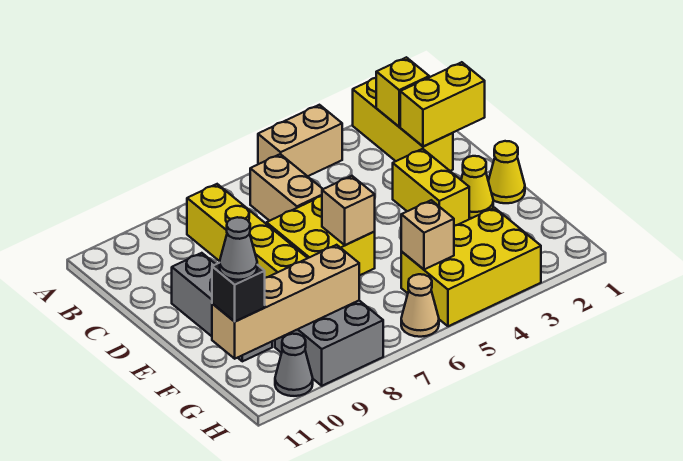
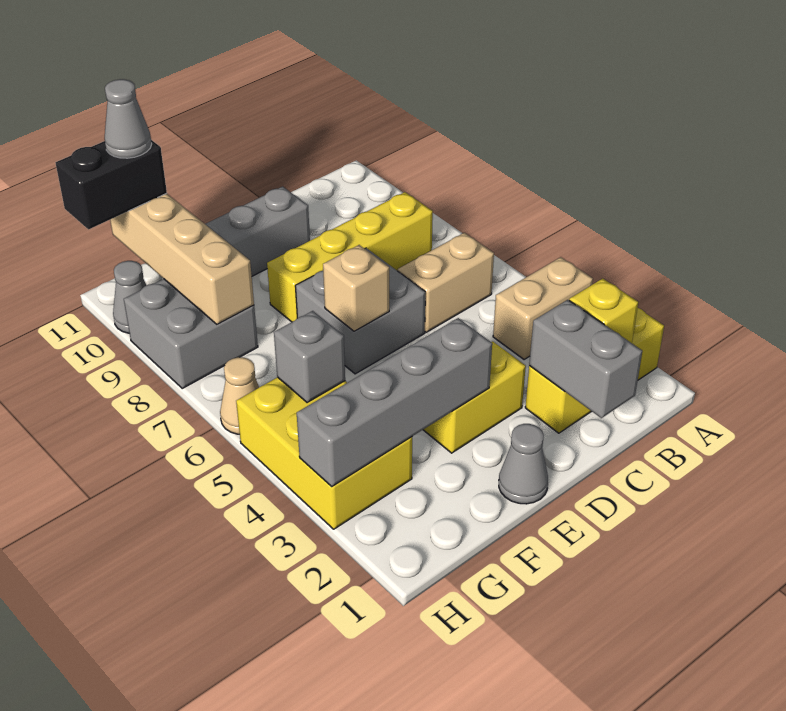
tan 1x2 brick [258,105,342,176] -> tan 1x2 brick turned to [493,257,593,360]
yellow 1x2 brick [400,62,485,147] -> grey 1x2 brick [529,300,642,418]
yellow 2x2 brick [266,196,375,276] -> grey 2x2 brick [295,248,425,374]
yellow 1x1 cone [488,141,525,203] -> grey 1x1 cone [499,424,548,504]
yellow 1x1 cone [461,156,493,218] -> none
none -> grey 1x4 brick [297,318,492,487]
tan 1x1 brick [401,200,454,270] -> grey 1x1 brick [274,311,345,403]
black 1x1 brick [212,263,265,322] -> black 1x2 brick [56,140,167,229]

